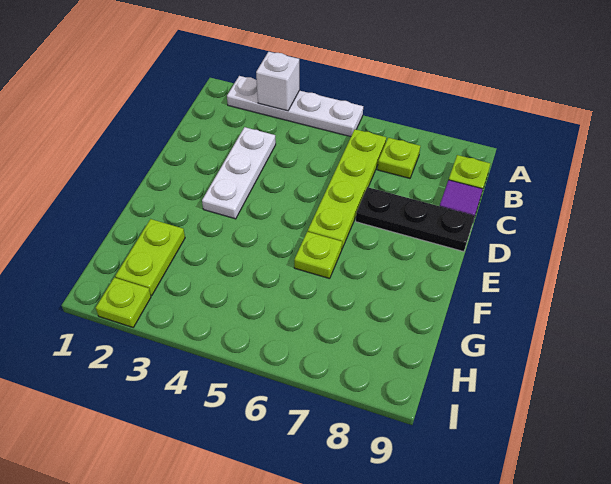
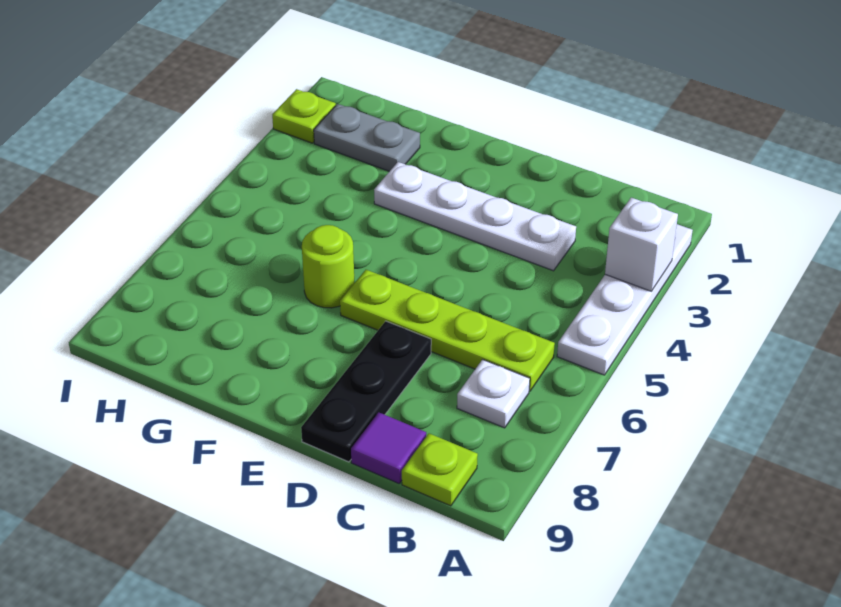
lime 1x1 plate [377,138,420,178] -> white 1x1 plate [457,360,530,428]
white 1x3 plate [202,127,276,219] -> white 1x4 plate [374,162,576,271]
lime 1x1 plate [294,232,342,279] -> lime 1x1 round brick [302,225,354,308]
lime 1x2 plate [115,219,185,295] -> grey 1x2 plate [314,104,420,171]

